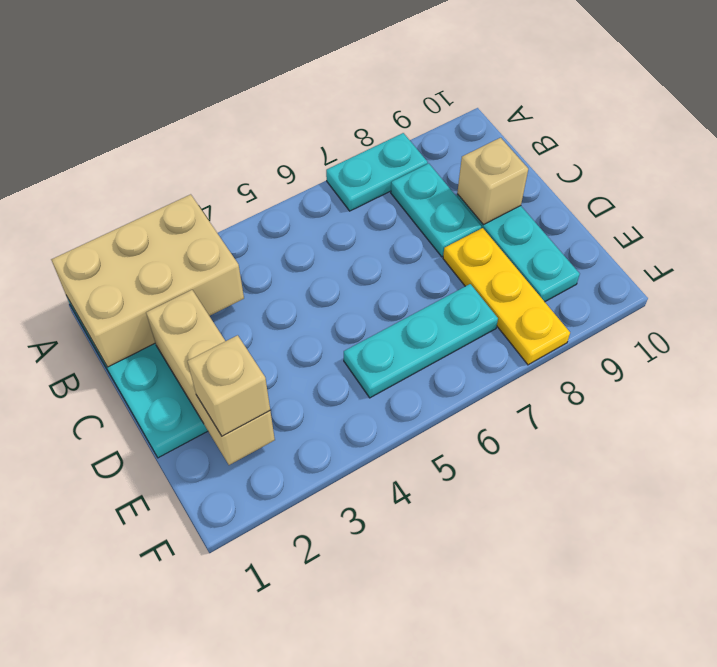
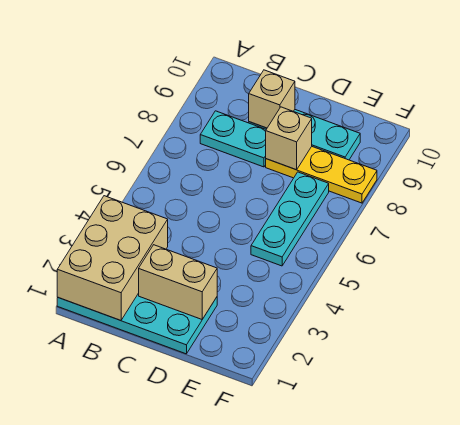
cyan 1x2 plate [326,133,428,211] -> none
tan 1x3 brick [146,290,275,465] -> tan 1x2 brick [139,245,217,319]
tan 1x1 brick [187,335,270,436] -> tan 1x1 brick moved to [266,107,312,170]

